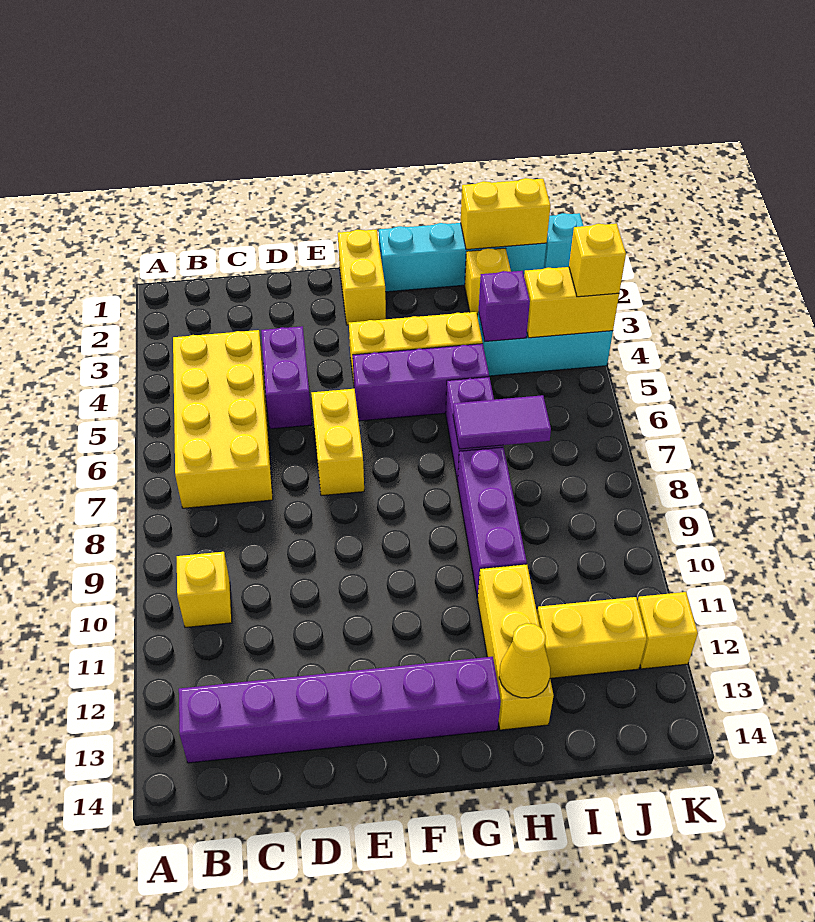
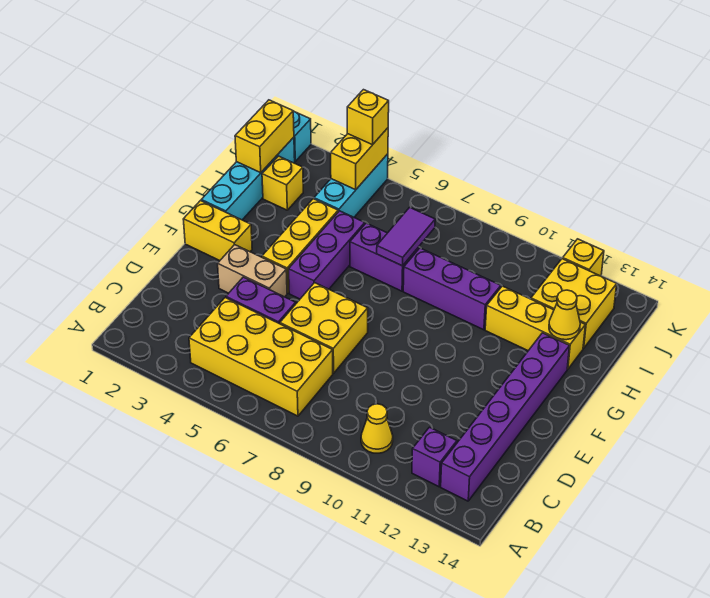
yellow 1x1 brick [177,552,232,627] -> yellow 1x1 cone [361,404,393,453]
none -> tan 1x2 brick [218,245,287,297]
yellow 1x2 brick [311,389,364,496] -> yellow 2x2 brick [280,283,368,373]
purple 1x1 brick [479,271,530,341] -> purple 1x1 brick moved to [412,427,457,487]
yellow 1x2 brick [537,597,647,678] -> yellow 2x2 brick [531,259,617,348]

